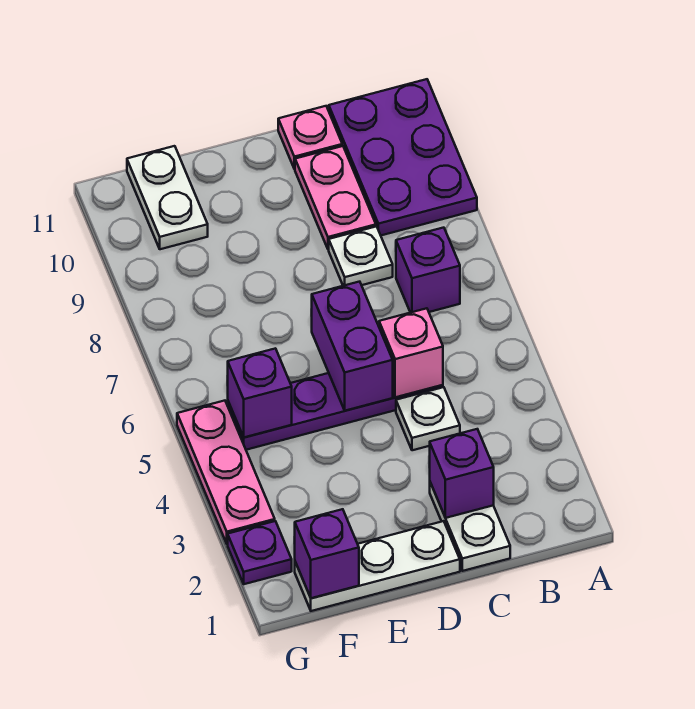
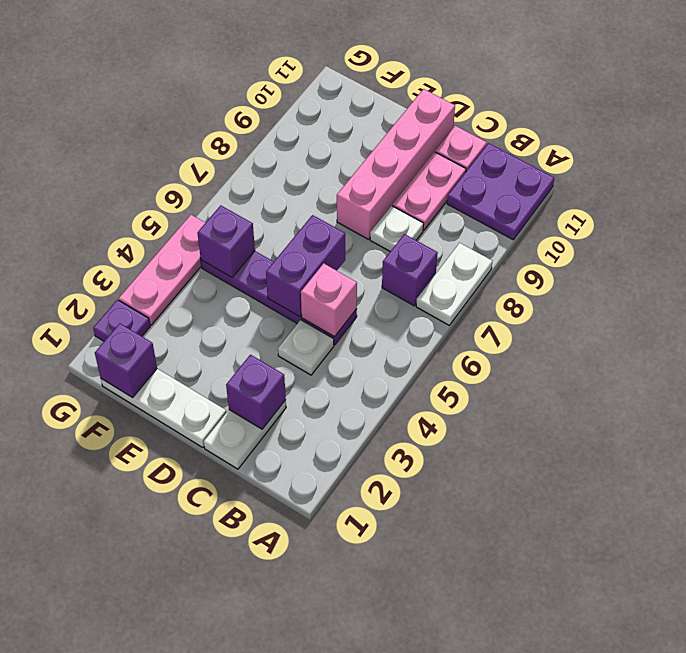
purple 2x3 plate [329,79,477,235] -> purple 2x2 plate [447,143,554,239]
none -> pink 1x4 brick [337,89,455,239]
white 1x2 plate [127,146,208,249] -> white 1x2 plate moved to [416,243,492,325]

